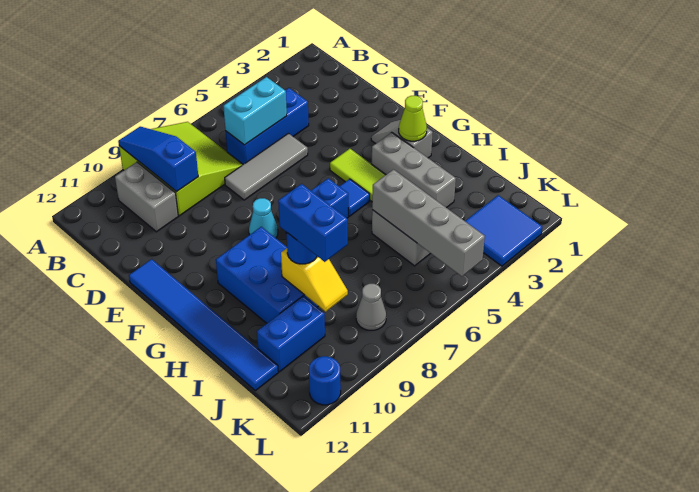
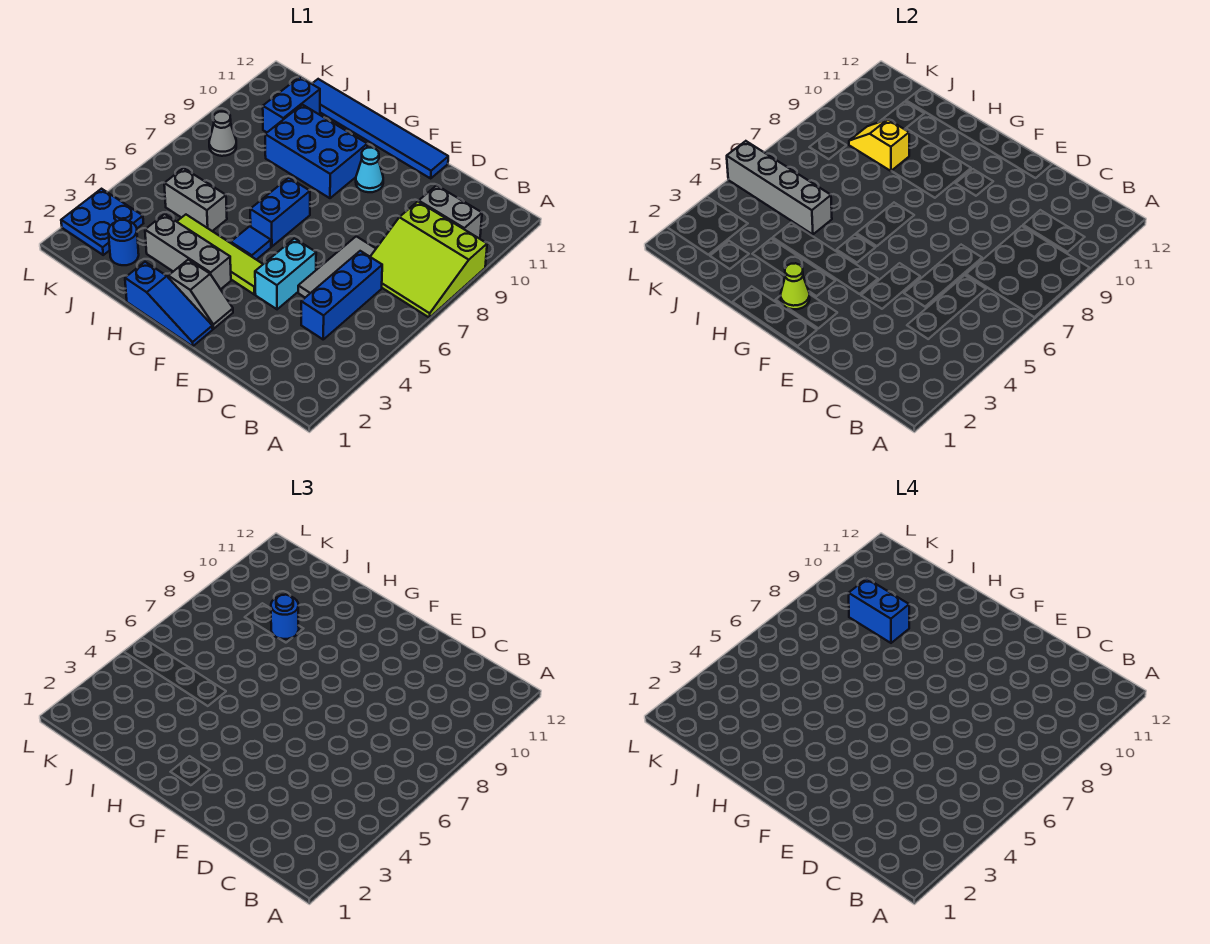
blue 1x3 slope [118,127,198,192] -> blue 1x3 slope moved to [125,262,213,346]
cyan 1x2 brick [223,77,287,145] -> cyan 1x2 brick moved to [255,238,316,309]
cyan 1x1 cone [249,198,278,238] -> cyan 1x1 cone moved to [356,148,383,192]
blue 2x2 tile [465,195,542,266] -> blue 2x2 plate [61,189,143,255]
blue 1x1 round brick [309,356,341,405] -> blue 1x1 round brick moved to [108,220,139,265]

